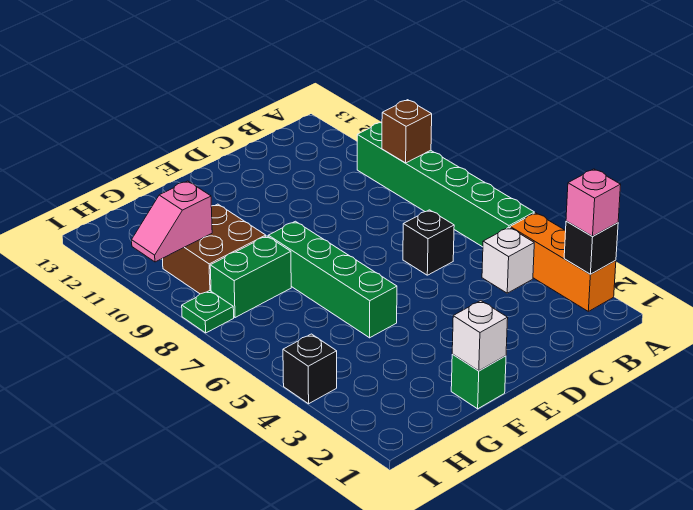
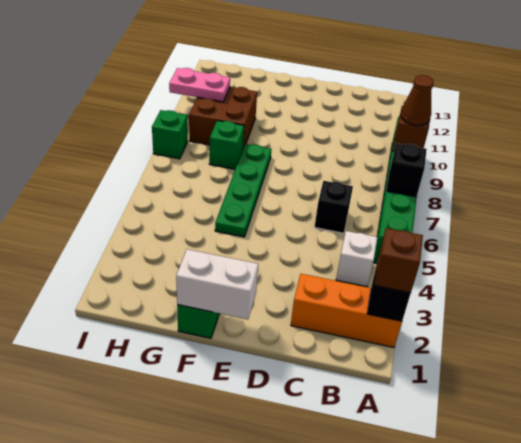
orange 1x3 brick [510,213,616,311] -> orange 1x3 brick turned to [291,274,402,347]
pink 1x1 brick [566,169,621,236] -> brown 1x1 brick [374,228,423,293]
none -> brown 1x1 cone [401,75,434,126]
white 1x1 brick [452,301,508,371] -> white 1x2 brick [176,249,258,319]
green 1x4 brick [268,221,397,338] -> green 1x4 plate [215,144,271,237]
green 1x2 brick [210,236,291,318] -> green 1x1 brick [209,120,244,169]
pink 1x2 slope [132,181,212,262] -> pink 1x2 plate [169,68,230,102]
black 1x1 brick [283,334,337,404] -> black 1x1 brick moved to [387,143,427,197]
green 1x1 plate [182,291,234,333] -> green 1x1 brick [152,110,188,159]

